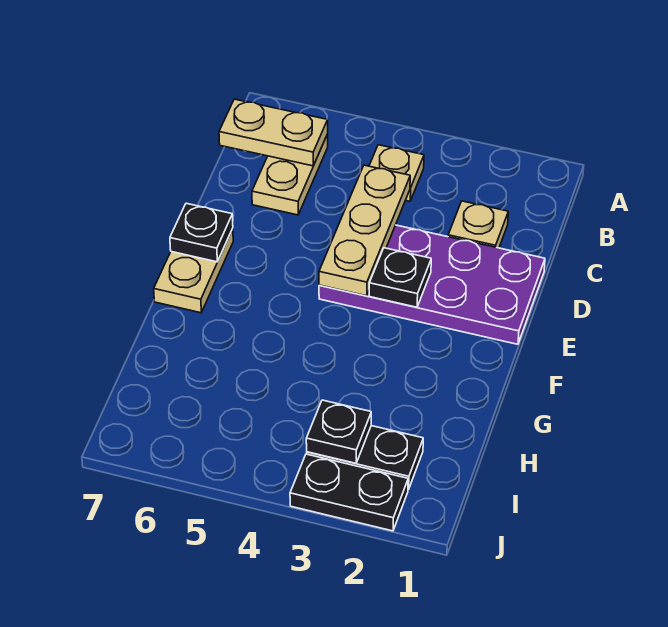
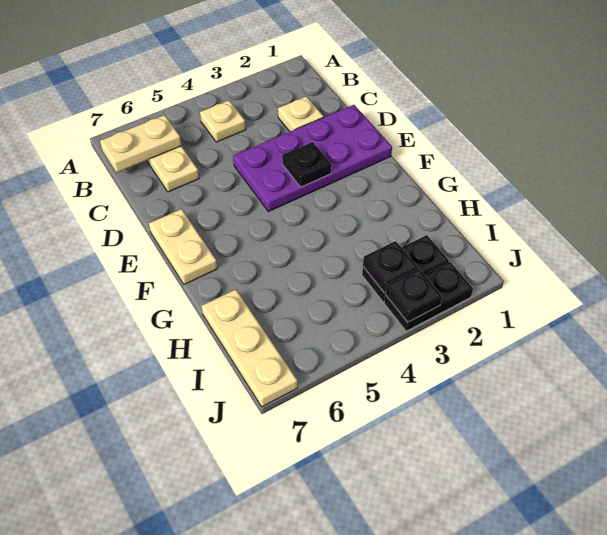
tan 1x3 plate [319,165,410,296] -> tan 1x3 plate moved to [202,289,298,407]
black 1x1 plate [170,203,233,262] -> black 1x1 plate moved to [385,269,442,322]

